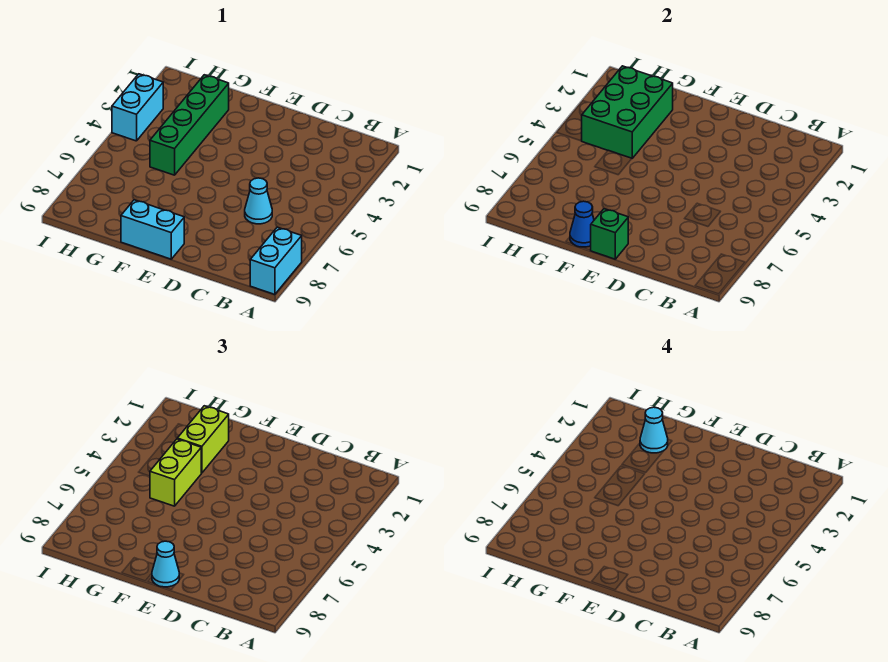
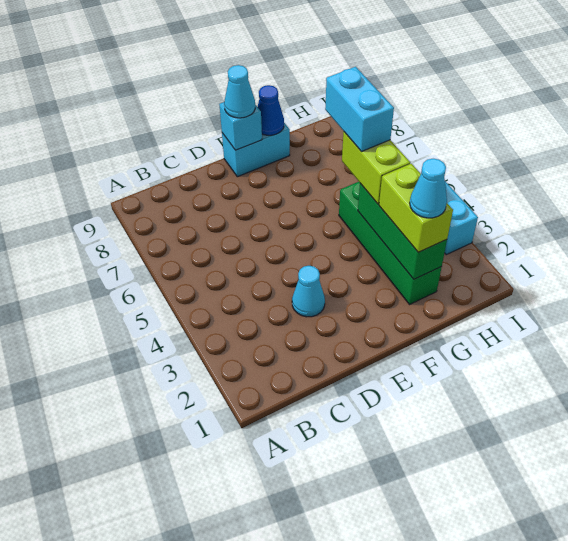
cyan 1x2 brick [250,227,302,295] -> cyan 1x2 brick moved to [325,67,394,152]
cyan 1x1 cone [245,178,272,224] -> cyan 1x1 cone moved to [292,266,325,317]
green 1x1 brick [590,209,628,259] -> cyan 1x1 brick [219,102,262,150]
green 2x3 brick [582,66,673,158] -> green 1x3 brick [358,183,447,279]

